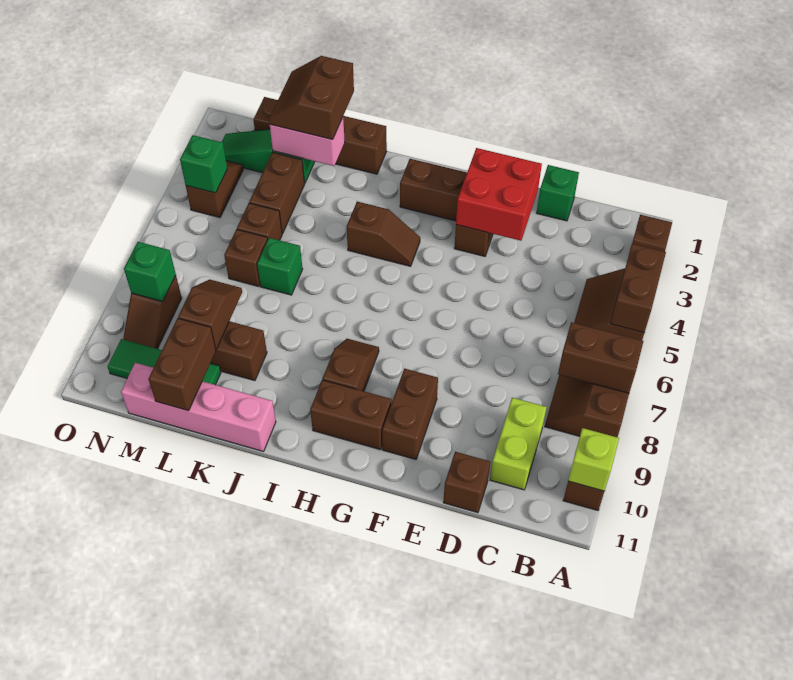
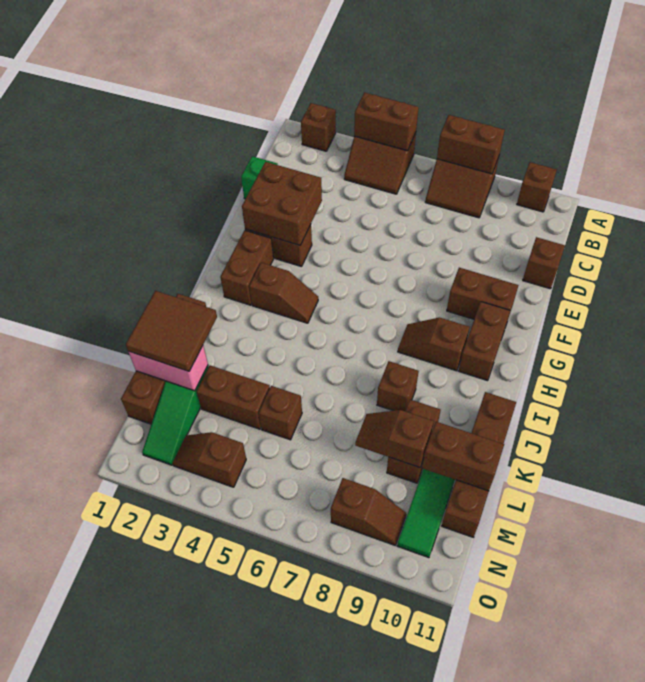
brown 1x2 brick [558,322,643,393] -> brown 1x2 brick turned to [437,115,505,174]
lime 1x1 brick [568,428,619,491] -> none
lime 1x2 brick [490,398,547,490] -> none
red 2x2 brick [456,148,542,241] -> brown 2x2 brick [242,162,322,245]
brown 1x2 slope [347,202,420,266] -> brown 1x2 slope turned to [249,263,318,323]
pink 1x4 brick [121,363,276,452] -> brown 1x4 brick [442,392,516,537]
brown 2x2 slope [269,56,354,140] -> brown 2x2 tile [126,291,217,371]
pink 1x2 brick [270,117,345,166] -> pink 1x2 brick turned to [128,346,208,391]
green 1x1 brick [257,238,303,295] -> none
brown 1x1 brick [224,229,268,286] -> brown 1x1 brick moved to [377,361,419,411]
green 1x1 brick [180,135,228,193] -> none
green 1x1 brick [124,242,176,301] -> none

